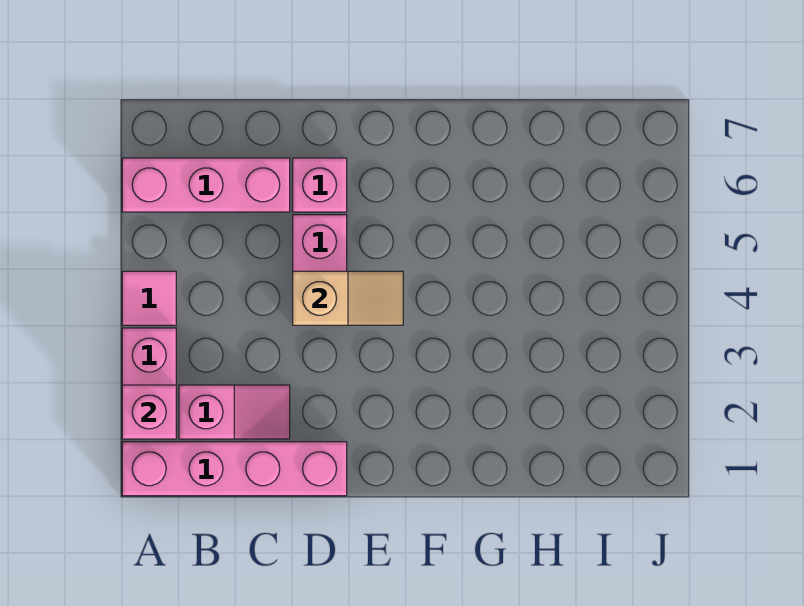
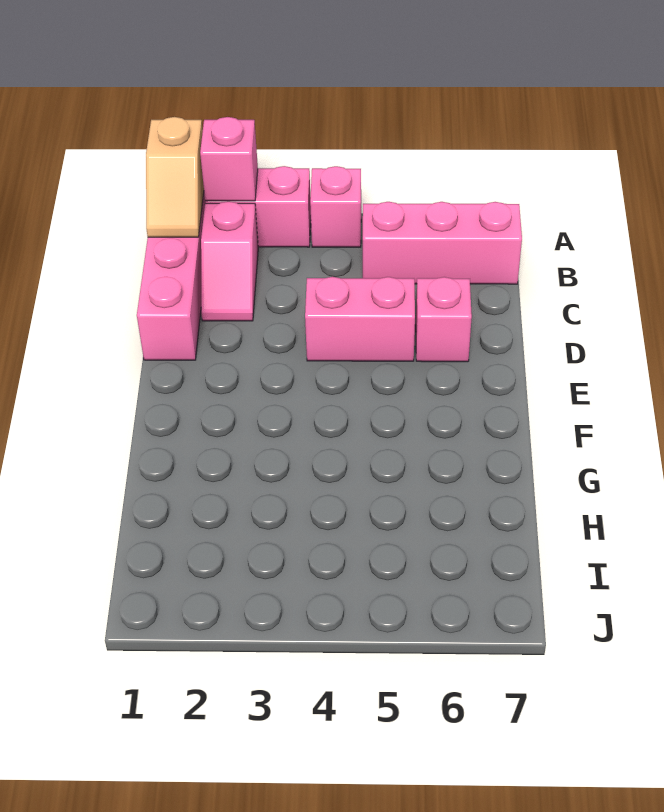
pink 1x1 tile [122,271,176,325] -> pink 1x1 brick [310,166,361,247]
pink 1x3 brick [122,158,290,212] -> pink 1x3 brick turned to [363,202,522,284]
tan 1x2 slope [293,271,403,325] -> tan 1x2 slope moved to [146,117,204,237]

